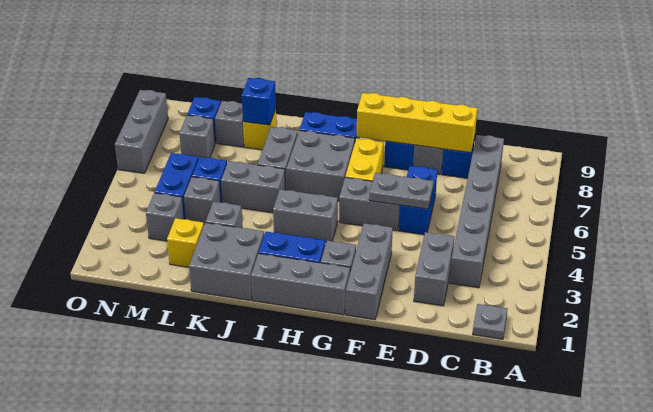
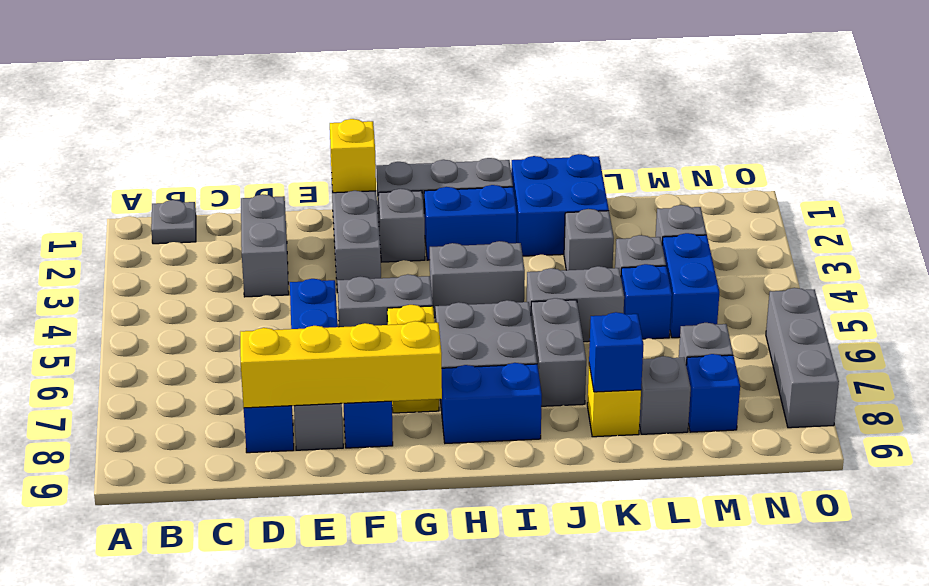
grey 1x6 brick [450,135,504,288] -> none
grey 1x2 plate [369,173,433,209] -> none
grey 2x2 brick [189,223,264,301] -> blue 2x2 brick [511,154,609,256]
yellow 1x1 brick [167,218,204,267] -> yellow 1x1 brick moved to [330,119,376,193]

